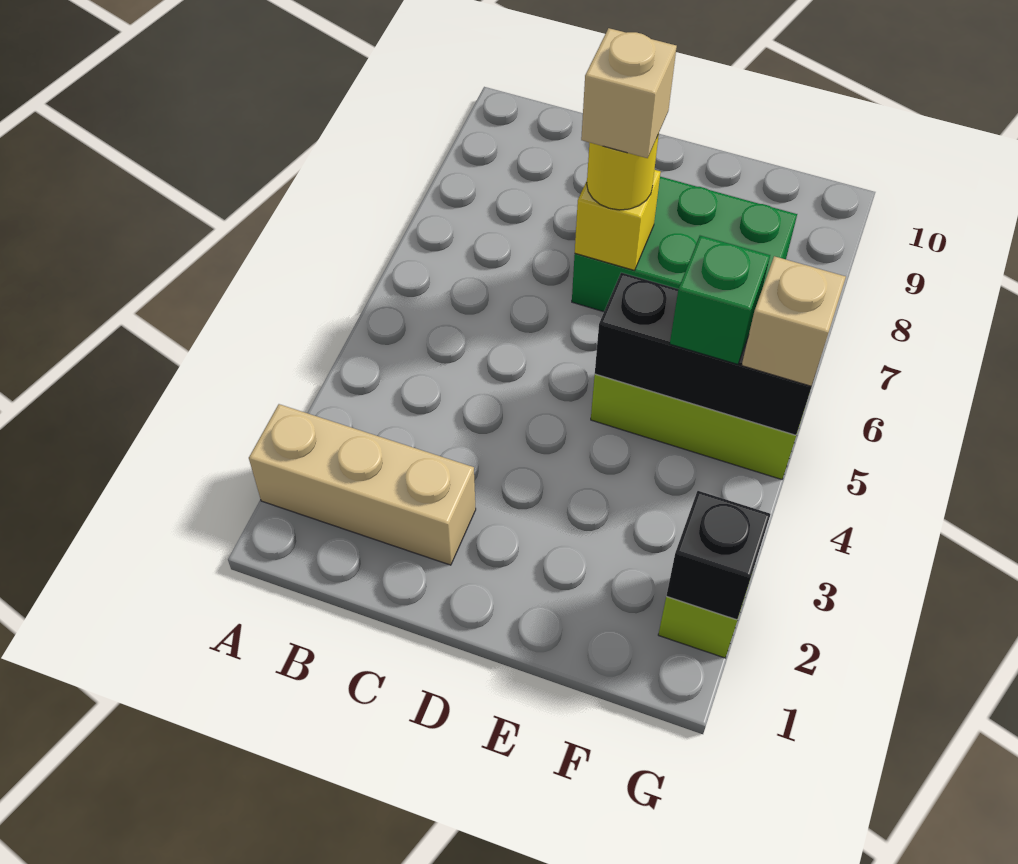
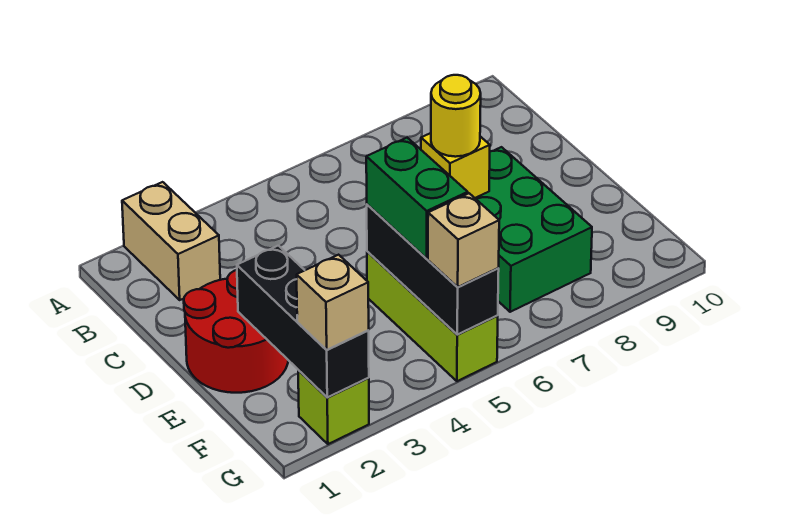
tan 1x3 brick [249,404,476,565] -> tan 1x2 brick [122,182,220,300]
none -> red 2x2 round brick [184,270,288,393]
tan 1x1 brick [581,28,677,158] -> tan 1x1 brick moved to [297,255,369,350]
green 1x1 brick [670,236,770,364] -> green 1x2 brick [366,138,468,258]
black 1x1 brick [666,491,771,620] -> black 1x3 brick [237,246,369,397]

